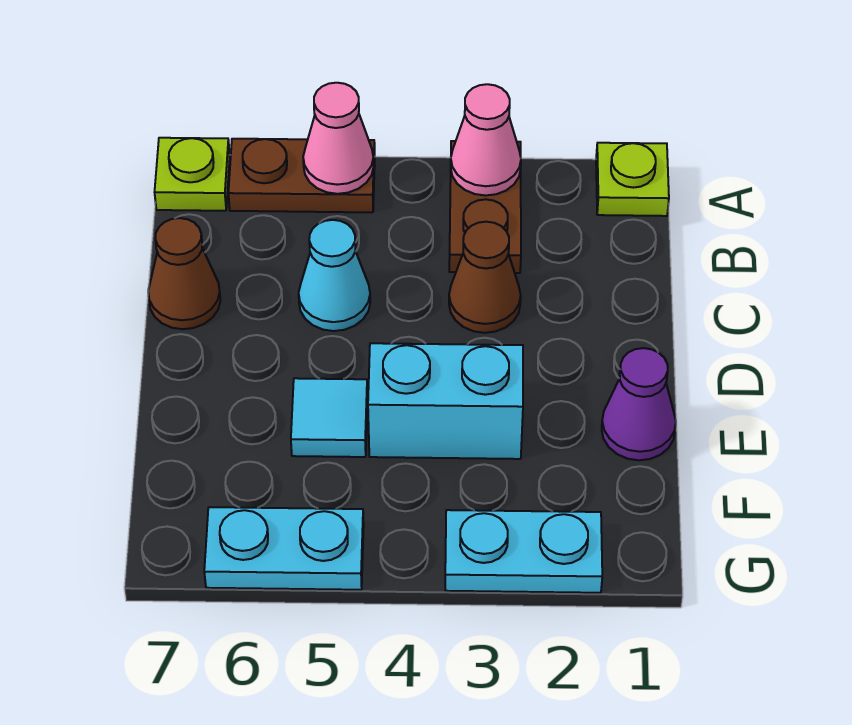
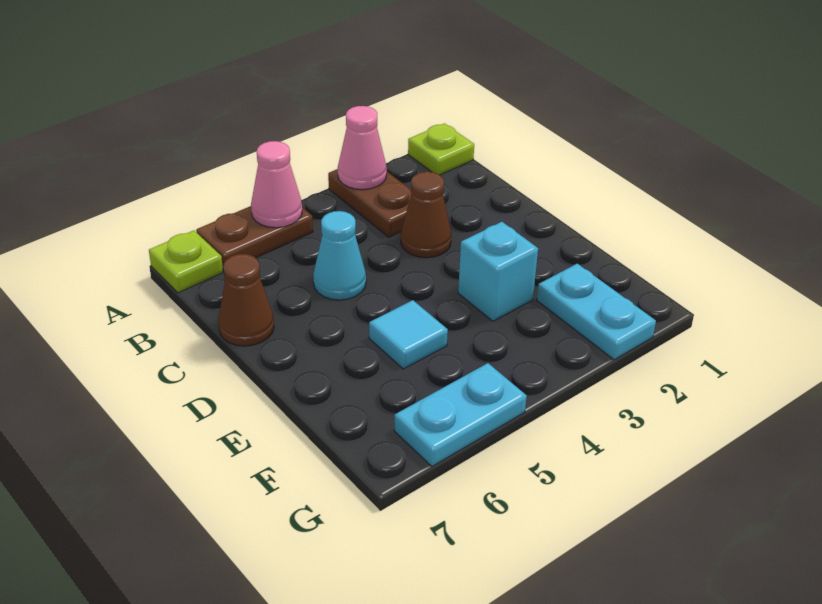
purple 1x1 cone [602,348,676,460] -> none
cyan 1x2 brick [368,343,523,459] -> cyan 1x1 brick [458,222,538,321]
cyan 1x2 plate [445,510,602,593] -> cyan 1x2 plate turned to [537,264,656,360]

